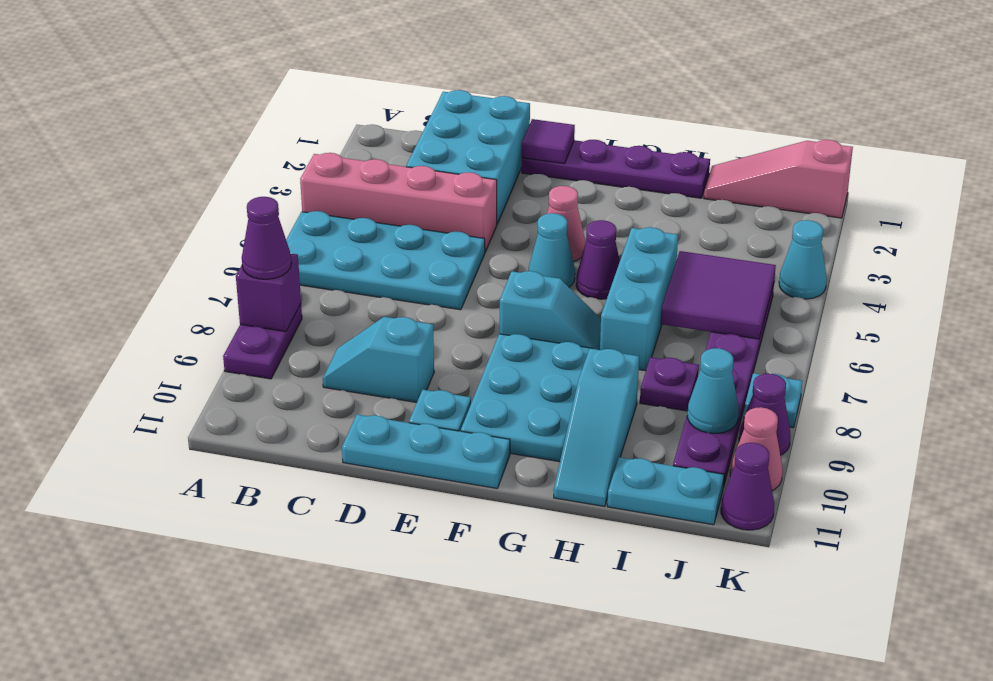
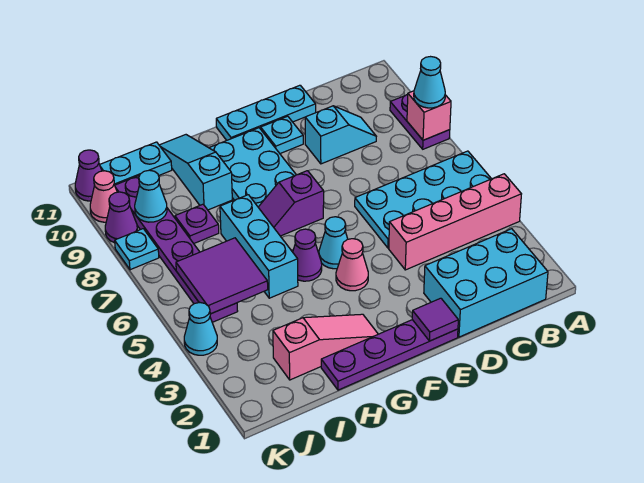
purple 1x1 brick [236,254,301,332] -> pink 1x1 brick [407,91,451,140]
purple 1x1 cone [242,197,292,279] -> cyan 1x1 cone [414,57,445,108]
cyan 2x3 brick [406,90,530,224] -> cyan 2x3 brick turned to [424,229,548,337]
cyan 1x2 slope [500,271,601,350] -> purple 1x2 slope [258,171,324,236]
pink 1x3 slope [704,140,853,218] -> pink 1x3 slope moved to [273,314,378,380]

